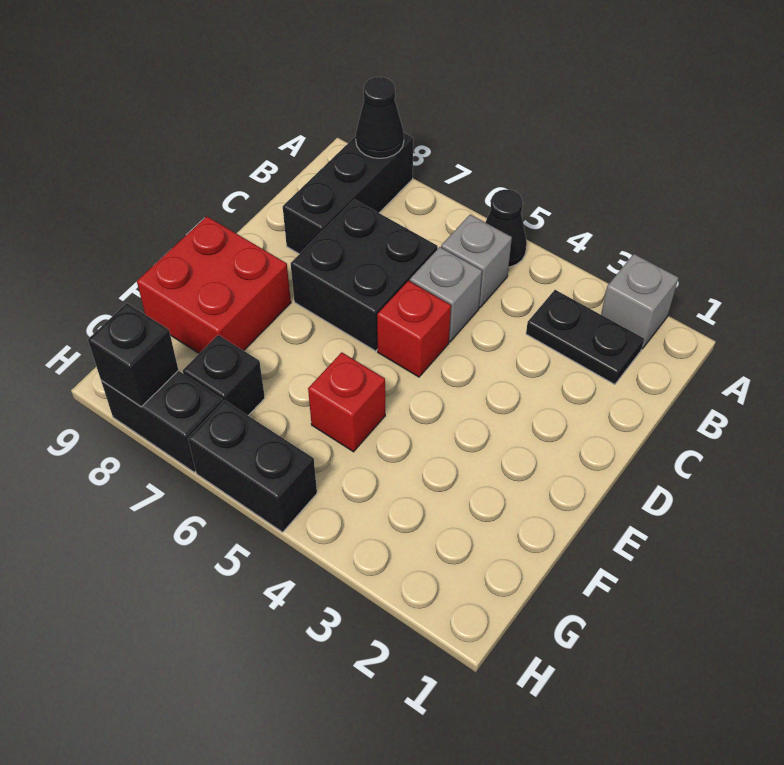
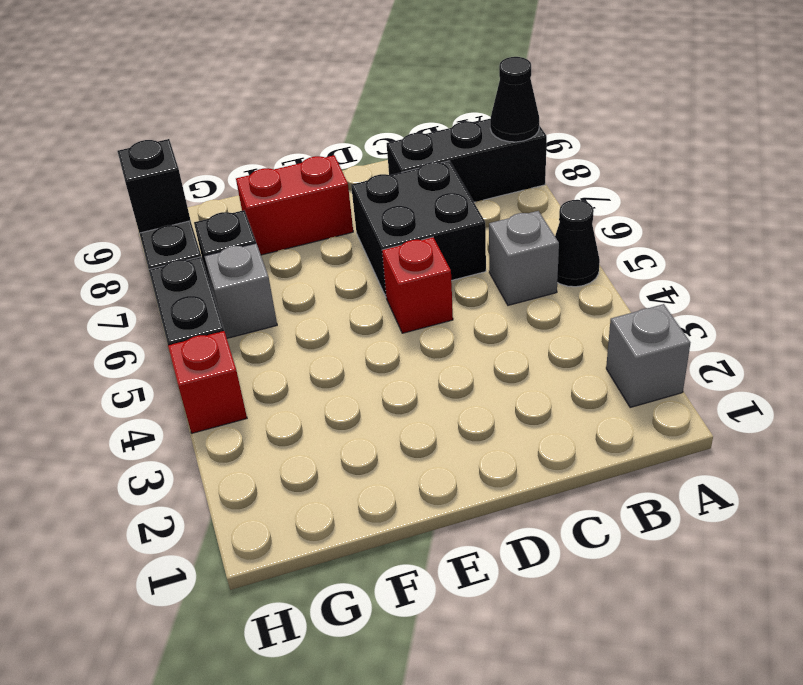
black 1x2 plate [526,290,644,385] -> none
grey 1x1 brick [410,247,482,342] -> grey 1x1 brick moved to [204,243,277,338]
red 2x2 brick [137,216,291,353] -> red 1x2 brick [236,155,353,255]
red 1x1 brick [308,352,385,452] -> red 1x1 brick moved to [168,331,247,433]

